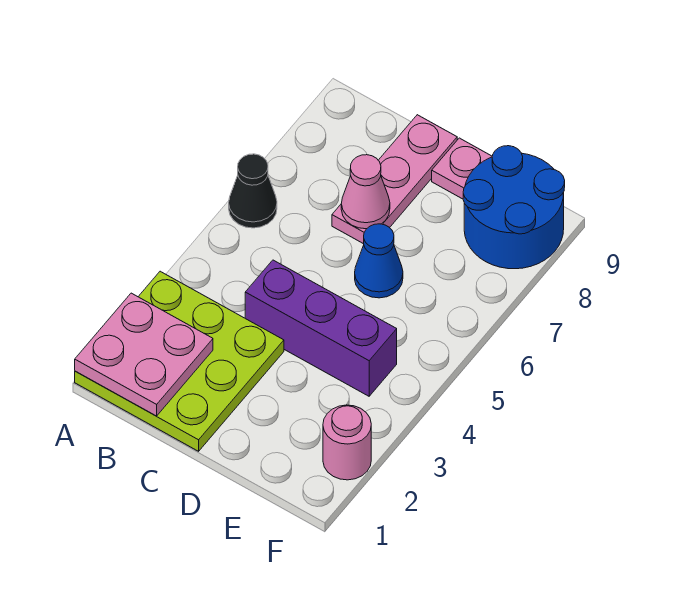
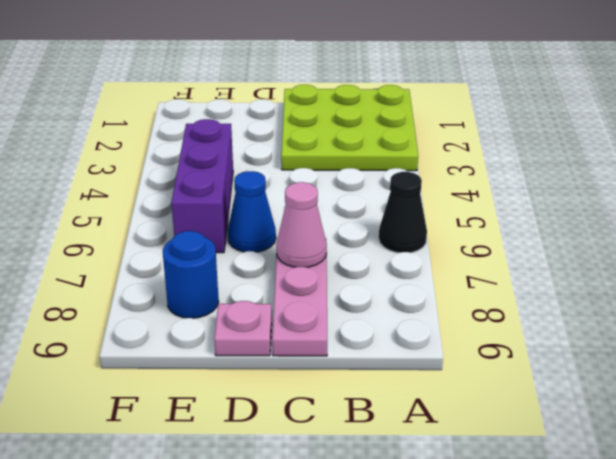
pink 2x2 plate [75,293,213,416] -> none
purple 1x3 brick [245,260,397,396] -> purple 1x3 brick turned to [172,119,233,253]
blue 2x2 round brick [463,146,565,269] -> blue 1x1 round brick [163,231,219,318]
pink 1x1 round brick [323,405,371,480] -> none

